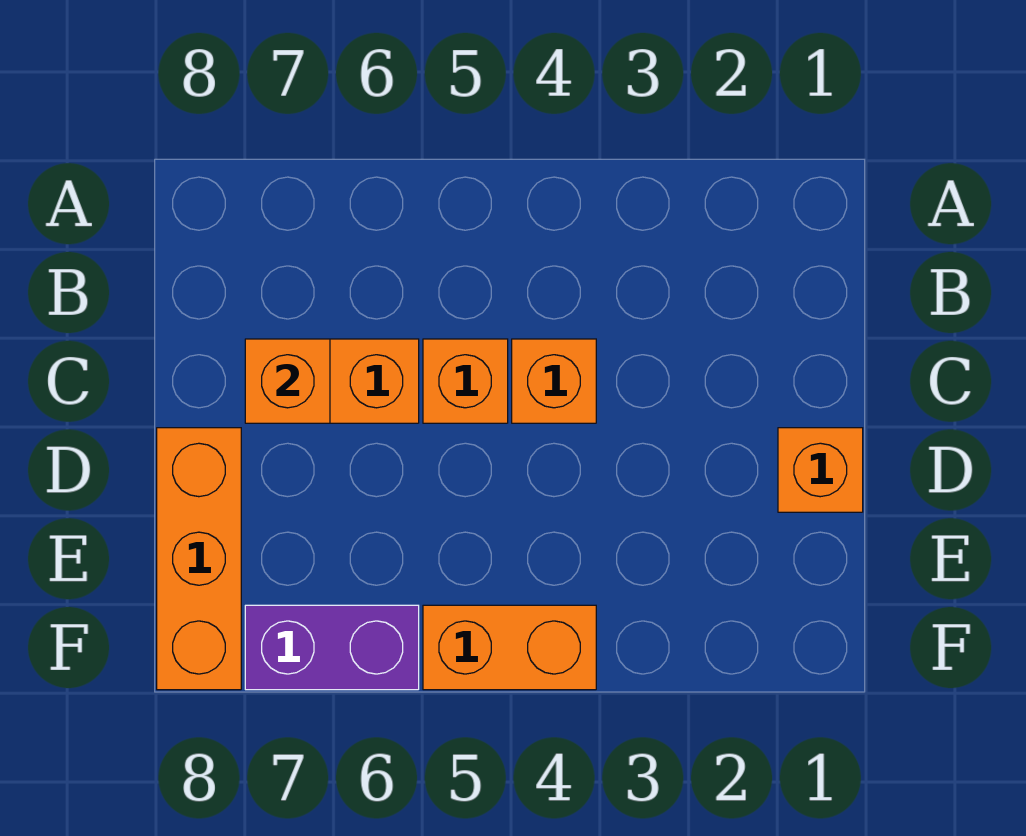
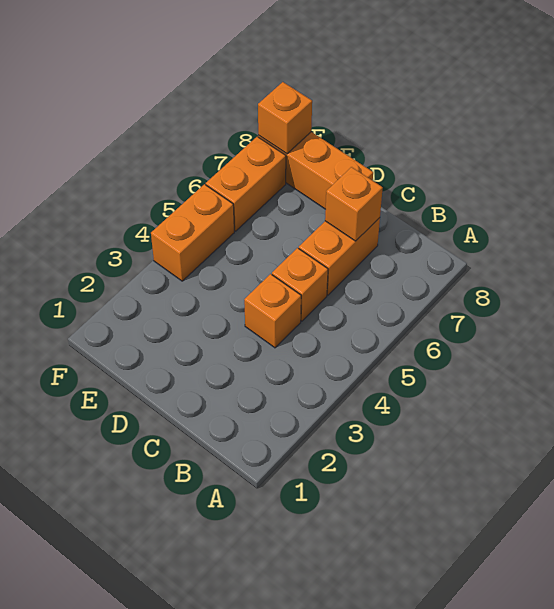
orange 1x1 brick [778,428,863,512] -> orange 1x1 brick moved to [258,82,312,154]
purple 1x2 brick [245,605,419,690] -> orange 1x2 brick [206,137,286,231]

